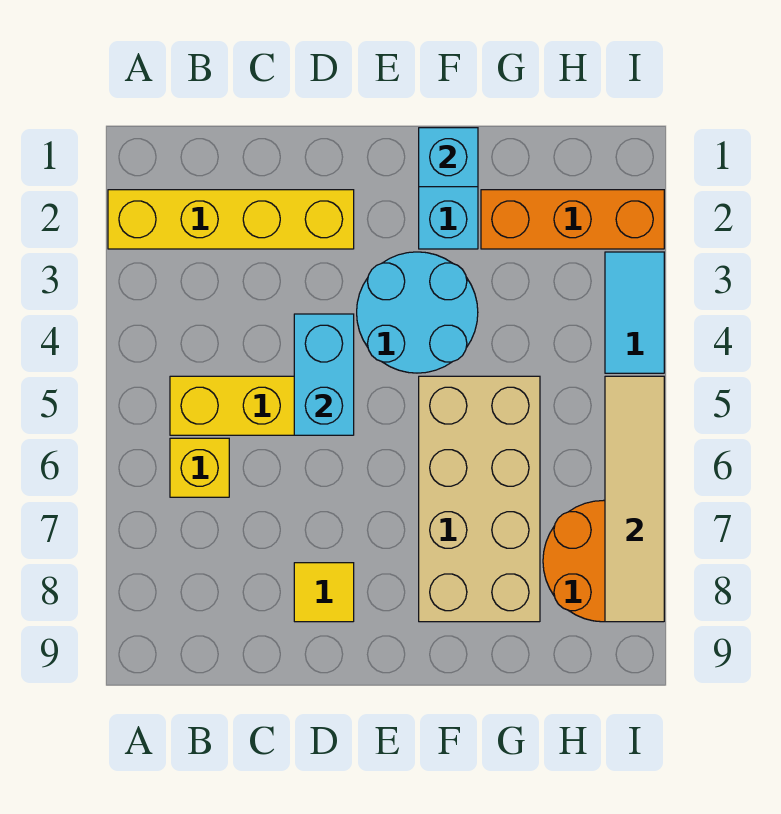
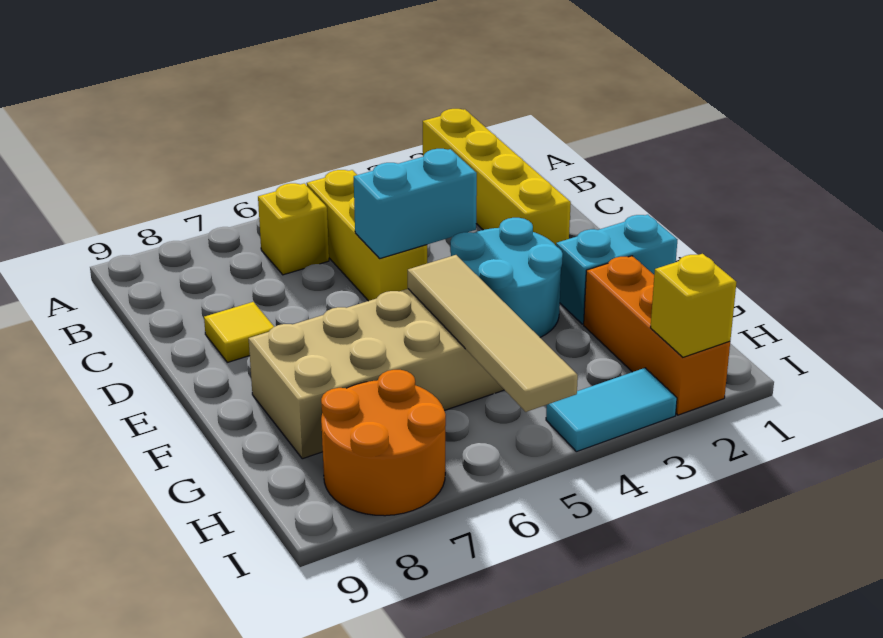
cyan 1x1 brick [419,128,478,187] -> none
none -> yellow 1x1 brick [650,254,736,357]
tan 1x4 tile [605,376,664,622] -> tan 1x4 tile turned to [408,255,578,412]

